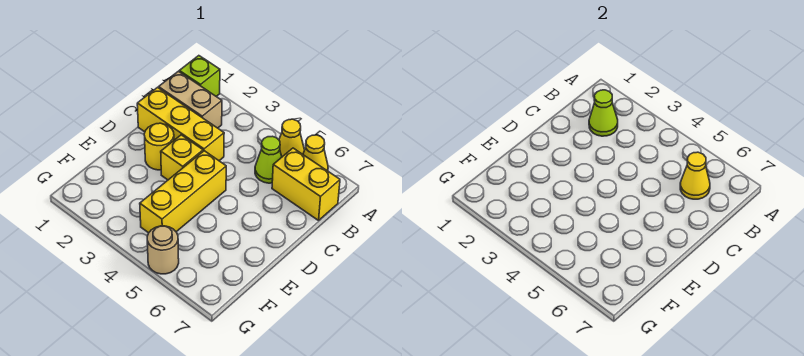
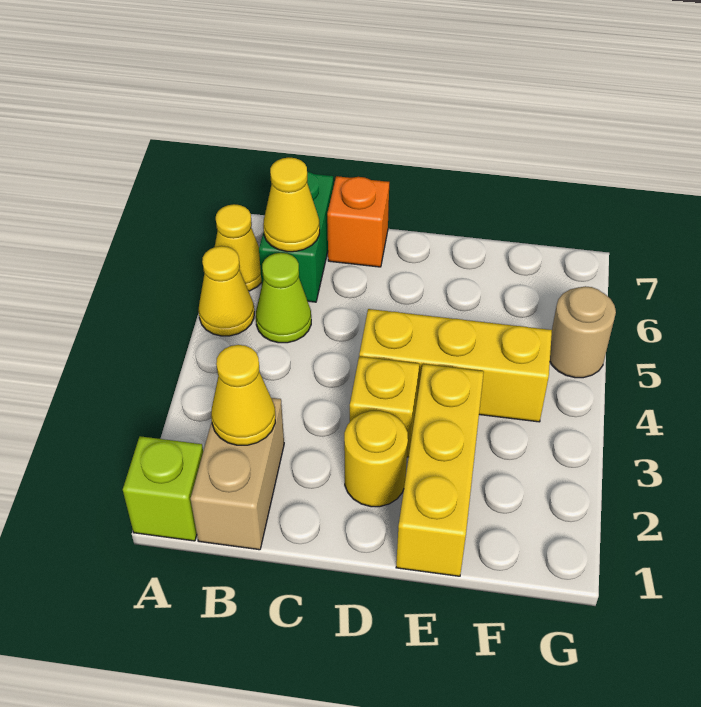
lime 1x1 cone [589,90,618,136] -> yellow 1x1 cone [211,345,275,445]
yellow 1x2 brick [272,148,340,220] -> green 1x2 brick [259,172,333,302]
yellow 1x3 brick [137,88,224,161] -> yellow 1x3 brick moved to [396,364,484,576]
none -> orange 1x1 brick [327,176,389,267]

